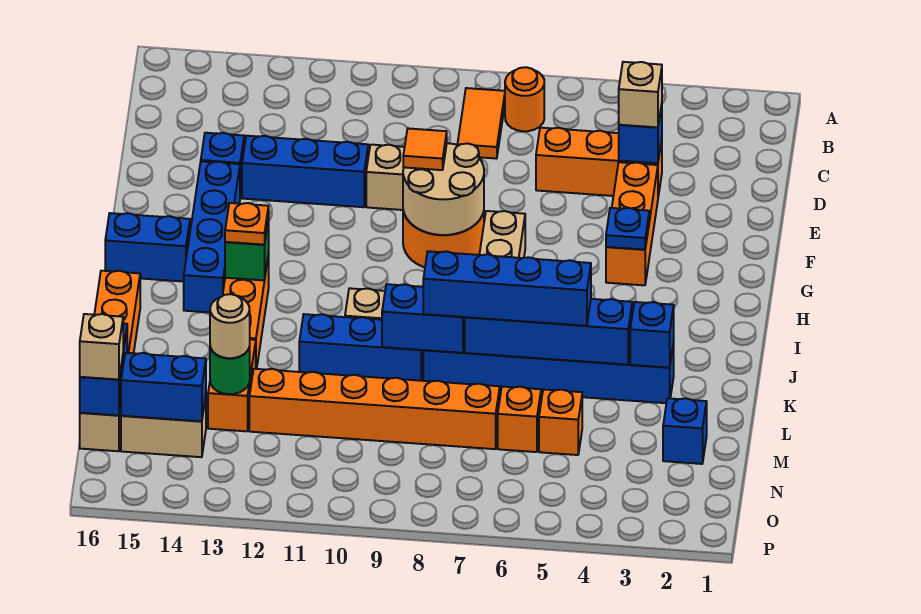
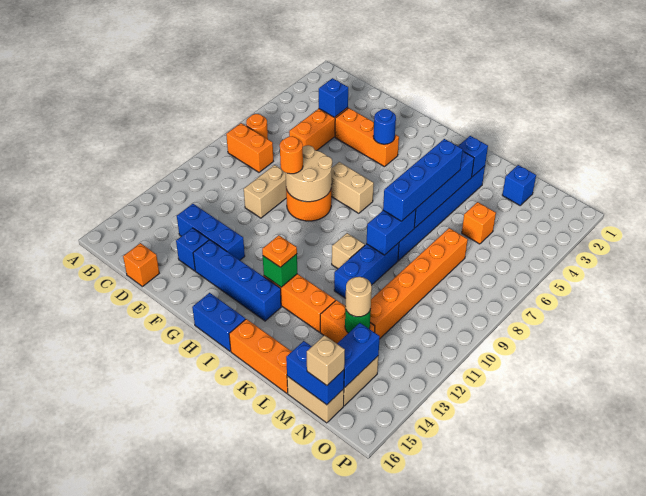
orange 1x2 tile [457,88,505,159] -> orange 1x2 brick [226,123,273,172]
tan 1x1 brick [619,62,662,127] -> none
blue 1x3 brick [242,136,368,207] -> blue 1x3 brick turned to [177,204,245,260]
orange 1x1 tile [403,128,447,170] -> orange 1x1 round brick [280,136,303,174]
blue 1x1 plate [606,208,649,250] -> blue 1x1 round brick [373,109,396,144]
blue 1x2 brick [105,213,190,282] -> blue 1x2 brick turned to [192,293,246,351]
orange 1x1 brick [498,387,541,452] -> orange 1x1 brick moved to [123,243,159,287]

